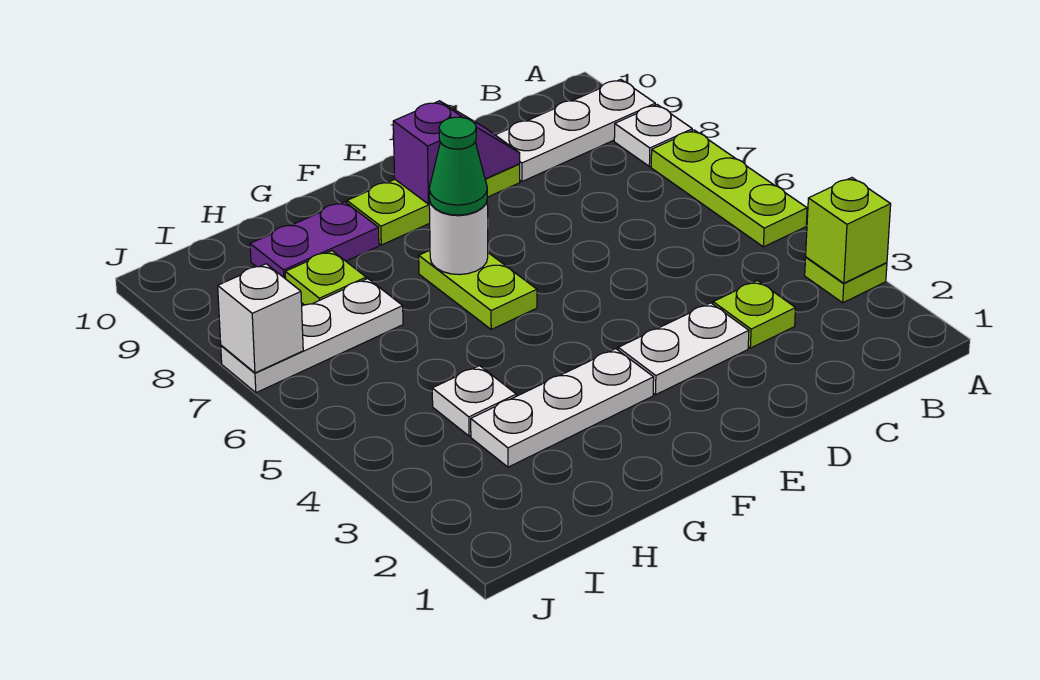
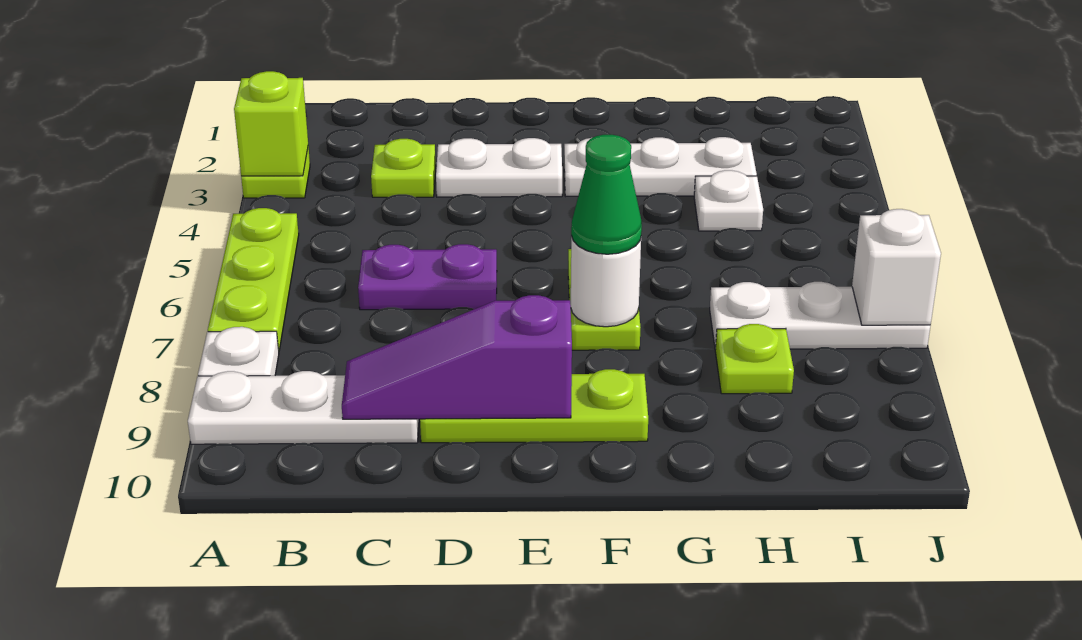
purple 1x2 slope [393,101,520,204] -> purple 1x3 slope [342,295,572,419]
purple 1x2 plate [250,202,379,279] -> purple 1x2 plate moved to [358,244,497,310]

